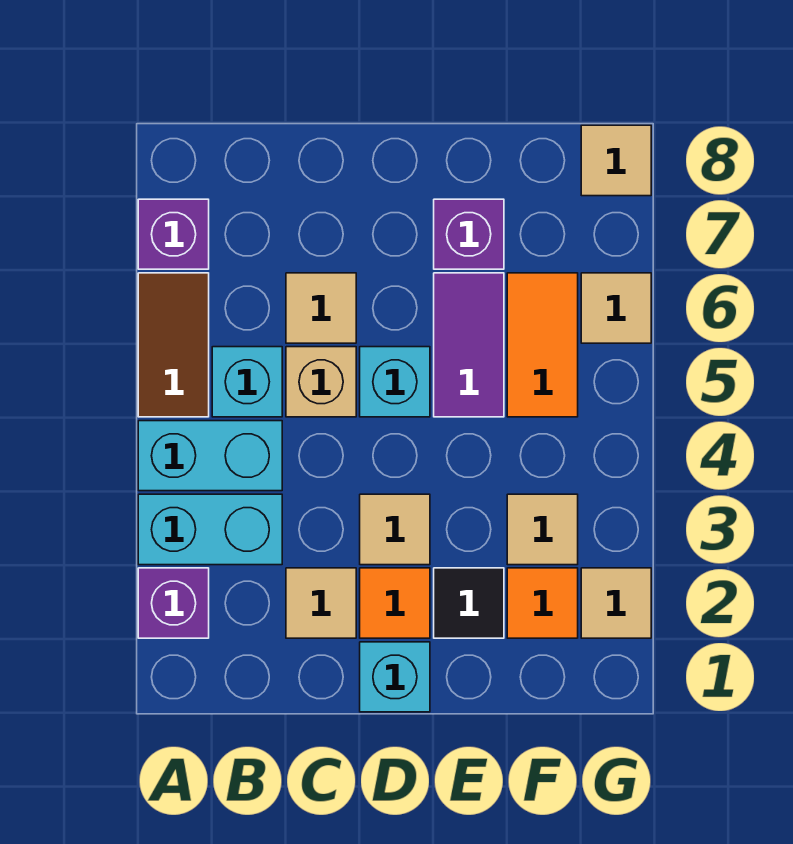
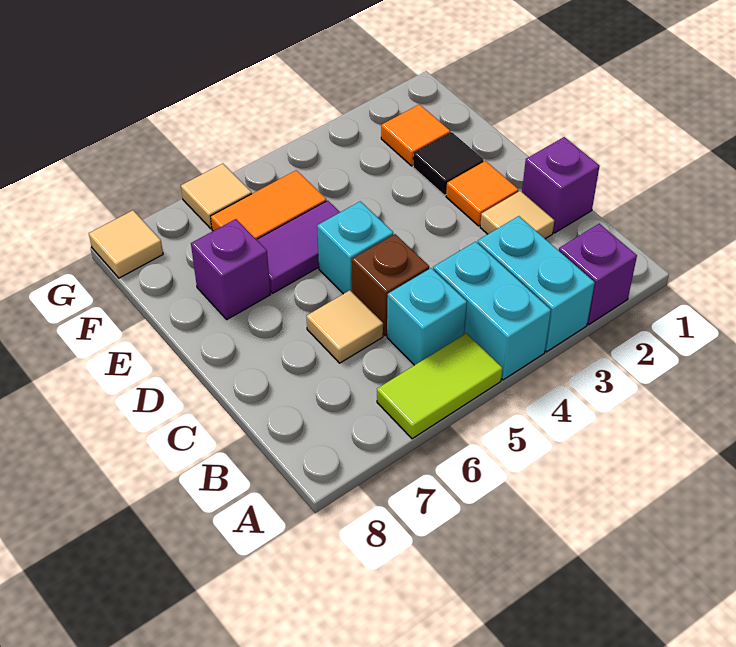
brown 1x2 tile [138,273,209,417] -> lime 1x2 tile [377,333,502,439]
purple 1x1 brick [138,199,209,269] -> purple 1x1 brick moved to [522,137,599,233]
tan 1x1 brick [286,347,356,417] -> brown 1x1 brick [352,234,429,335]
cyan 1x1 brick [360,642,430,712] -> none
tan 1x1 tile [360,494,430,565] -> none
tan 1x1 tile [507,494,578,565] -> none
tan 1x1 tile [581,568,651,638] -> none

